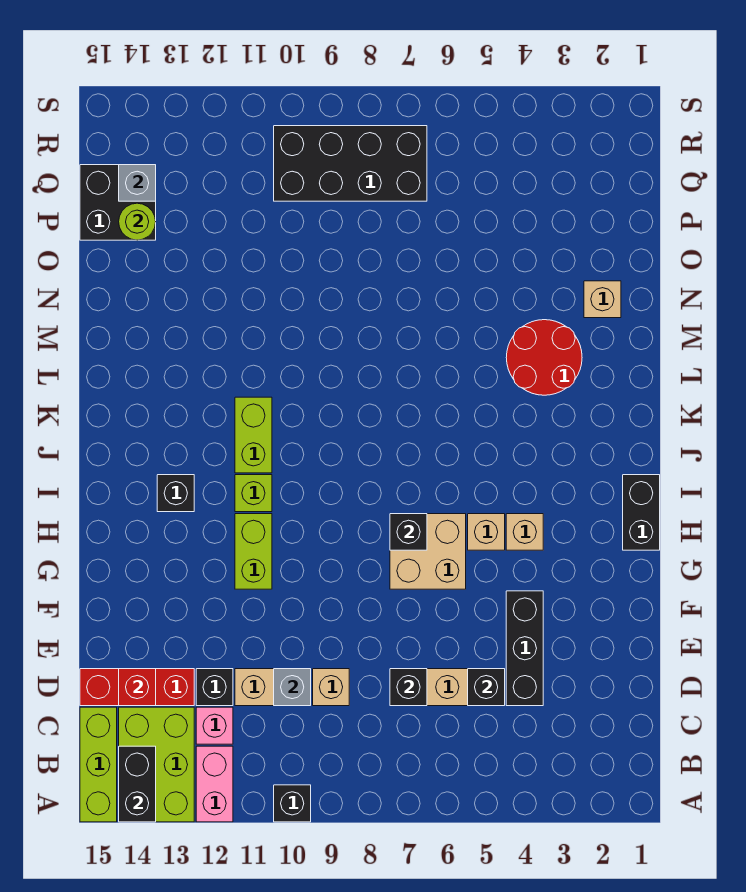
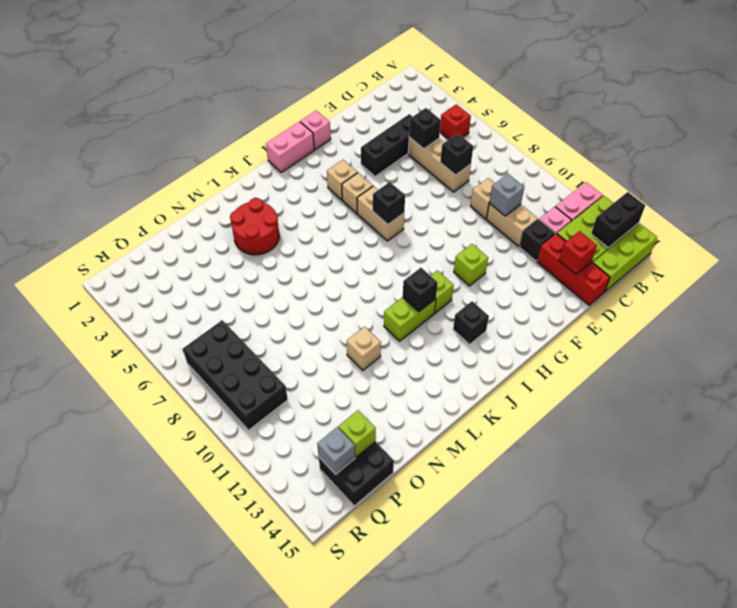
black 1x1 brick [274,785,311,822] -> black 1x1 brick moved to [403,268,438,312]
none -> red 1x1 brick [440,104,471,139]
none -> pink 1x1 brick [300,110,331,150]
tan 2x2 brick [390,514,466,589] -> tan 1x2 brick [357,186,404,241]
lime 1x2 brick [235,514,272,589] -> lime 1x1 brick [454,244,488,286]
black 1x2 brick [623,475,660,550] -> pink 1x2 brick [266,121,314,172]
tan 1x1 brick [584,281,621,318] -> tan 1x1 brick moved to [347,327,381,370]
lime 1x1 round brick [119,203,156,240] -> lime 1x1 brick [338,410,376,457]

